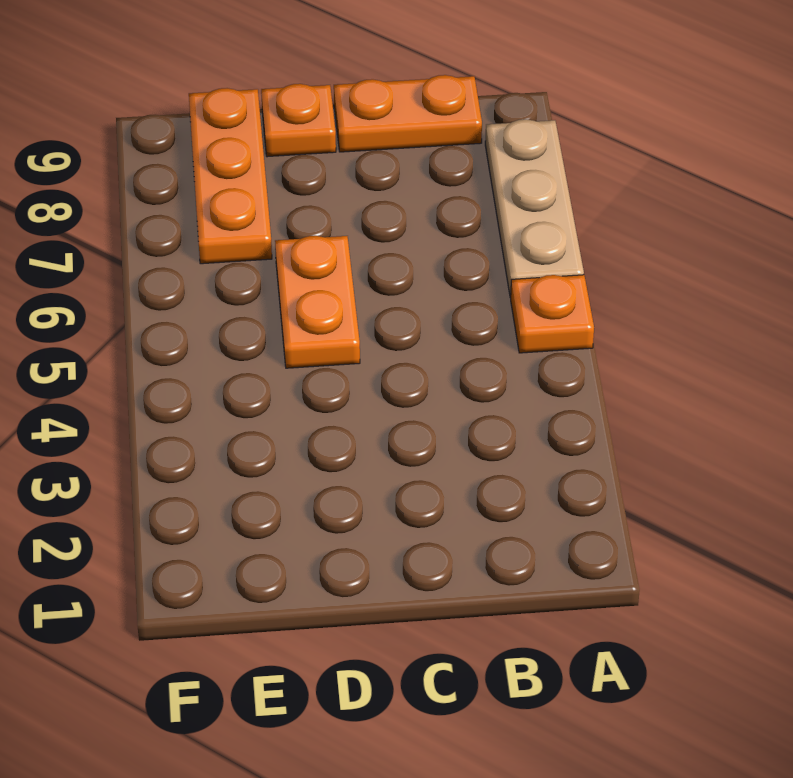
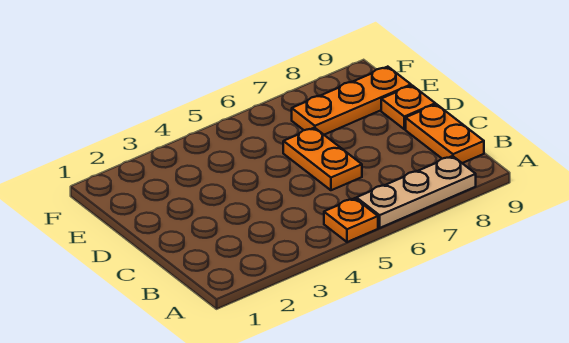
orange 1x2 plate [275,236,360,368] -> orange 1x2 plate turned to [283,128,362,190]

